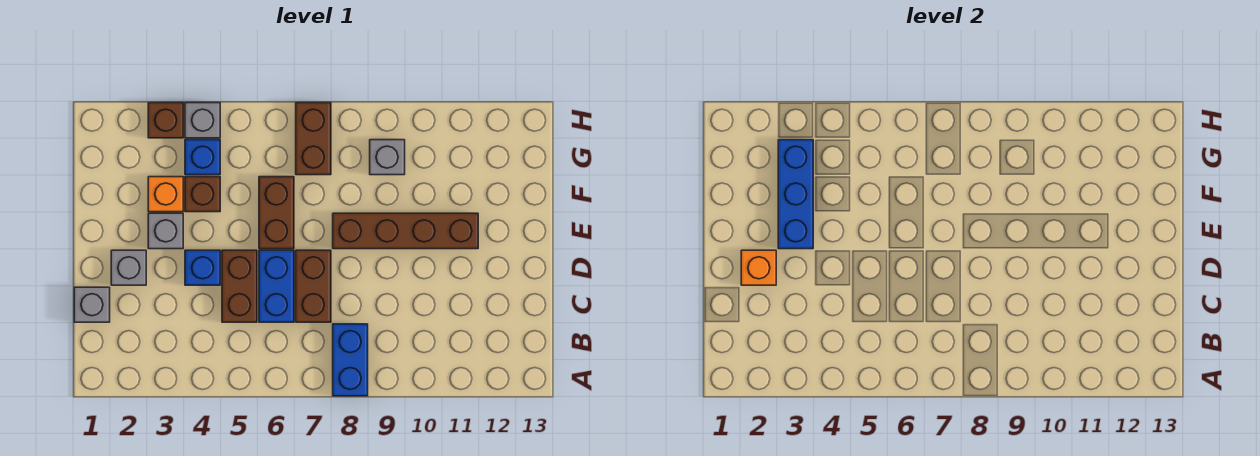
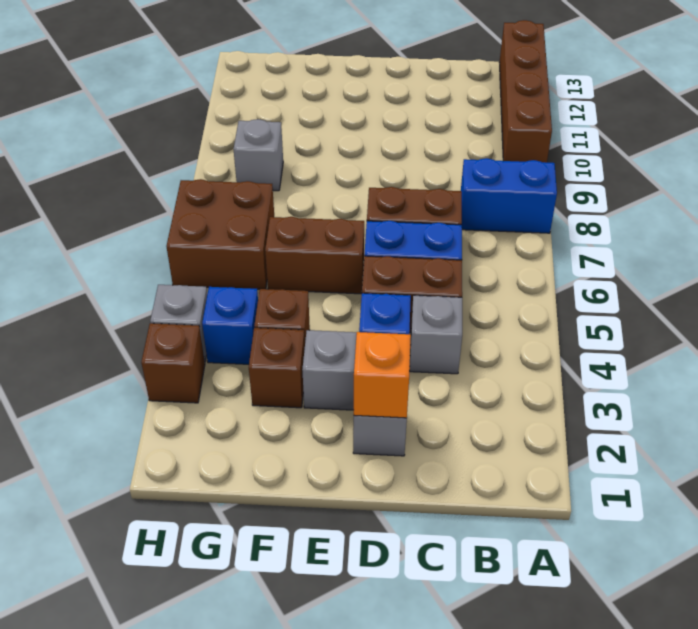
grey 1x1 brick [74,287,110,322] -> grey 1x1 brick moved to [410,295,462,374]
blue 1x3 brick [778,140,813,249] -> none
brown 1x4 brick [333,213,478,249] -> brown 1x4 brick moved to [499,20,552,163]
orange 1x1 brick [148,177,183,212] -> brown 1x1 brick [249,328,305,408]
brown 1x2 brick [296,103,331,175] -> brown 2x2 brick [167,179,274,289]

